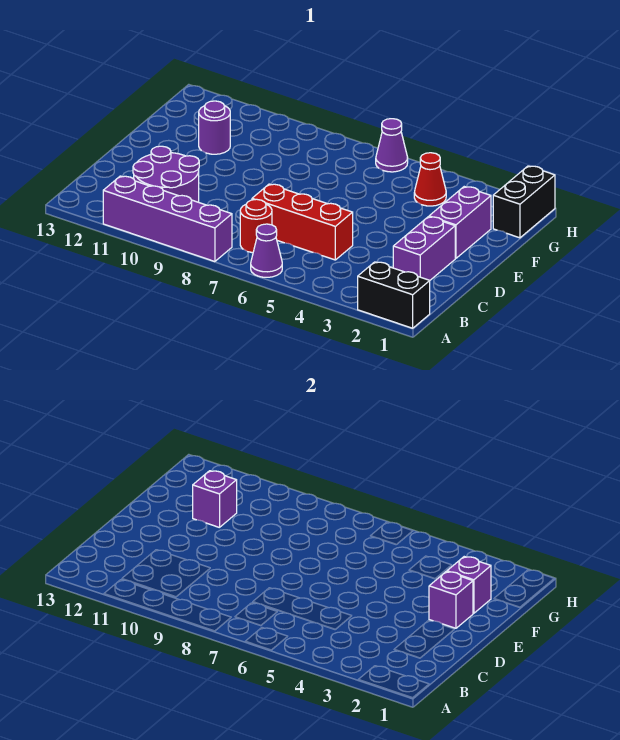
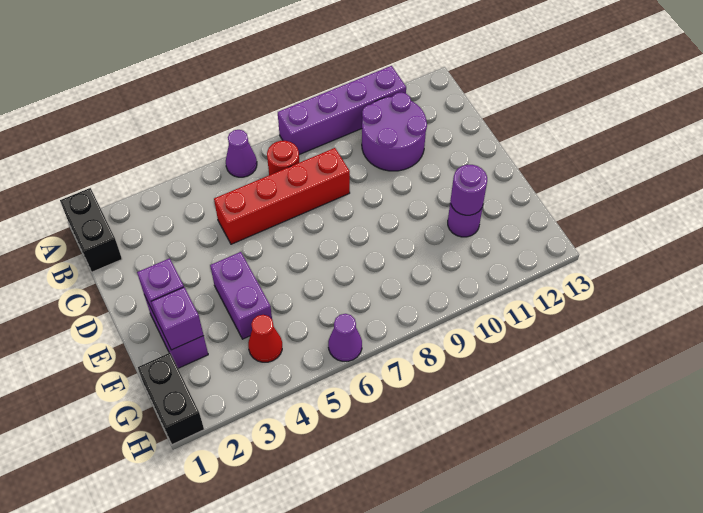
black 1x2 brick [358,262,430,328] -> black 1x2 brick turned to [60,188,122,272]
purple 1x2 brick [393,217,455,281] -> purple 1x2 brick moved to [210,252,272,339]
red 1x3 brick [252,184,353,260] -> red 1x4 brick [214,148,350,244]
purple 1x1 brick [193,471,237,528] -> purple 1x1 round brick [451,165,487,215]

